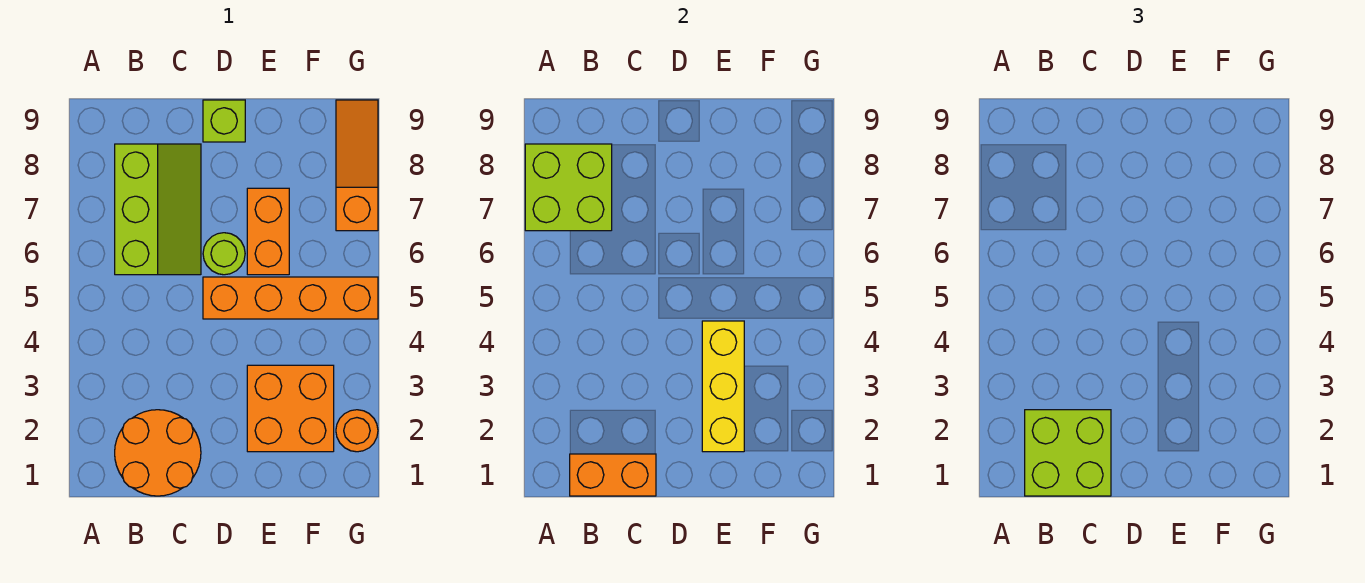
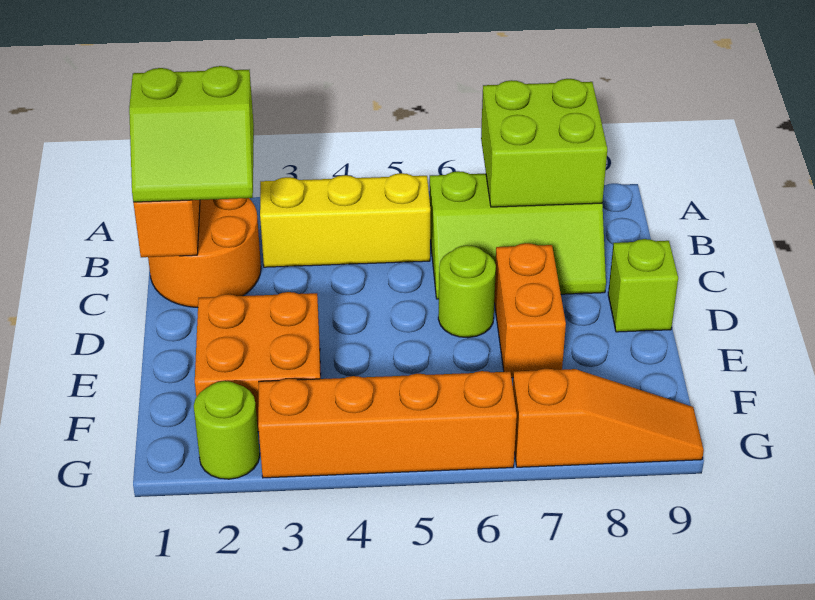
lime 2x2 brick [1025,410,1111,496] -> lime 2x2 slope [129,66,254,202]
orange 1x4 brick [203,277,378,319] -> orange 1x4 brick turned to [258,371,517,478]
yellow 1x3 brick [702,321,744,452] -> yellow 1x3 brick moved to [260,173,430,267]
orange 1x2 brick [247,188,289,275] -> orange 1x2 brick turned to [494,243,566,378]
orange 1x1 round brick [336,410,378,452] -> lime 1x1 round brick [194,381,260,479]

